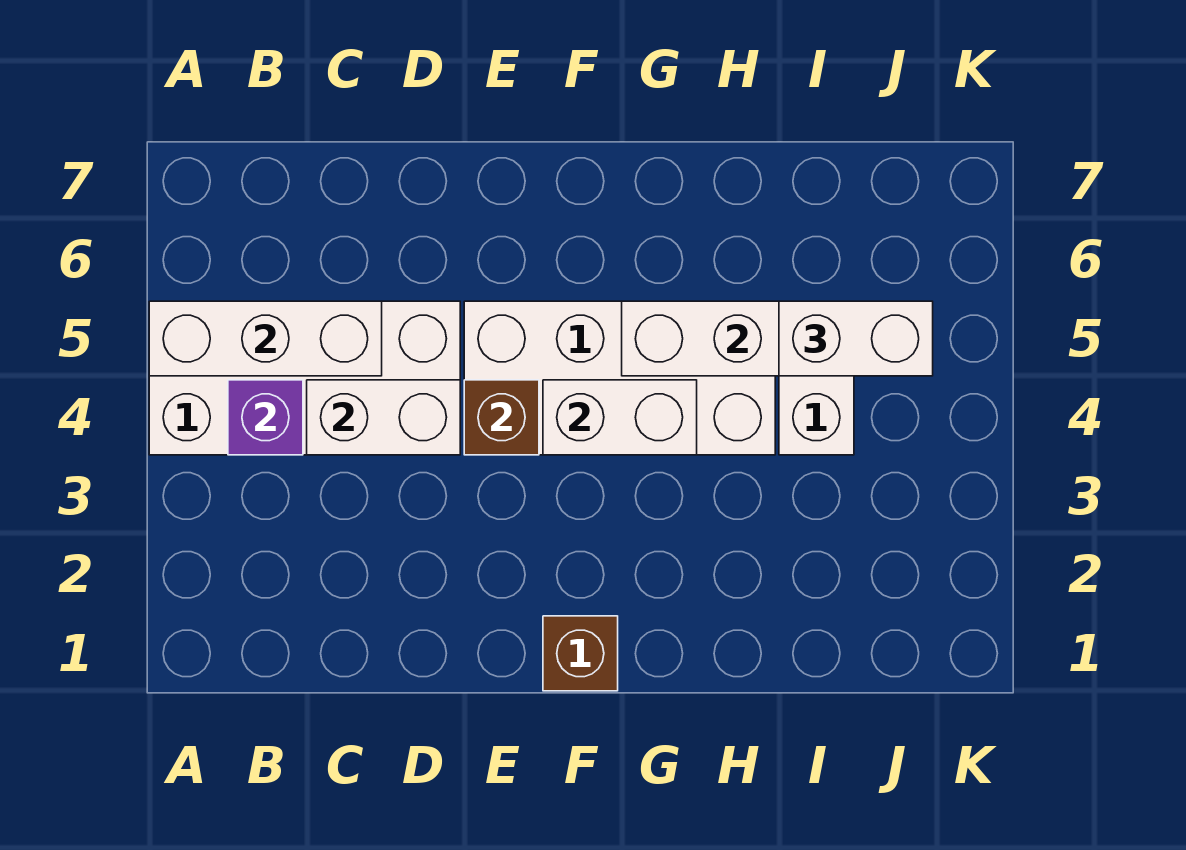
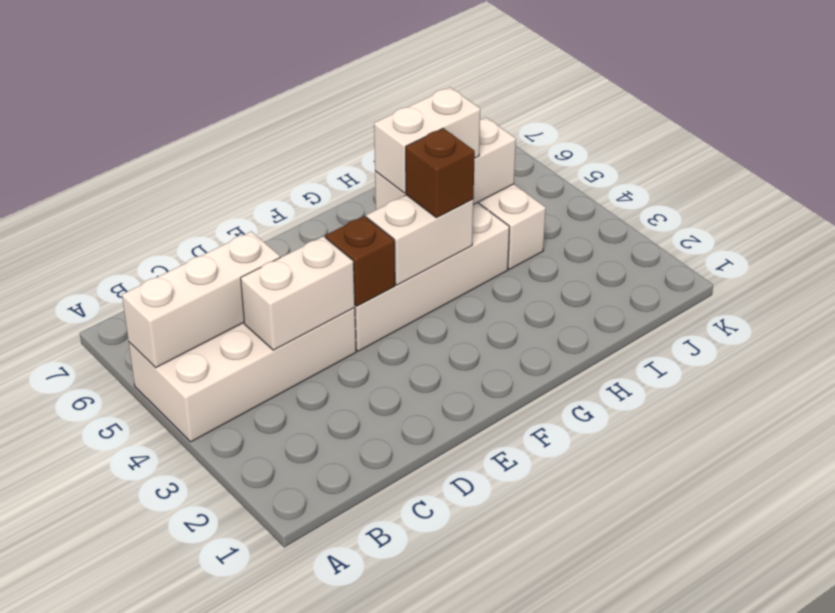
purple 1x1 brick [228,380,303,455] -> none
brown 1x1 brick [543,616,618,691] -> brown 1x1 brick moved to [406,128,475,218]
white 1x2 brick [779,301,933,376] -> white 1x2 brick moved to [374,87,480,193]

